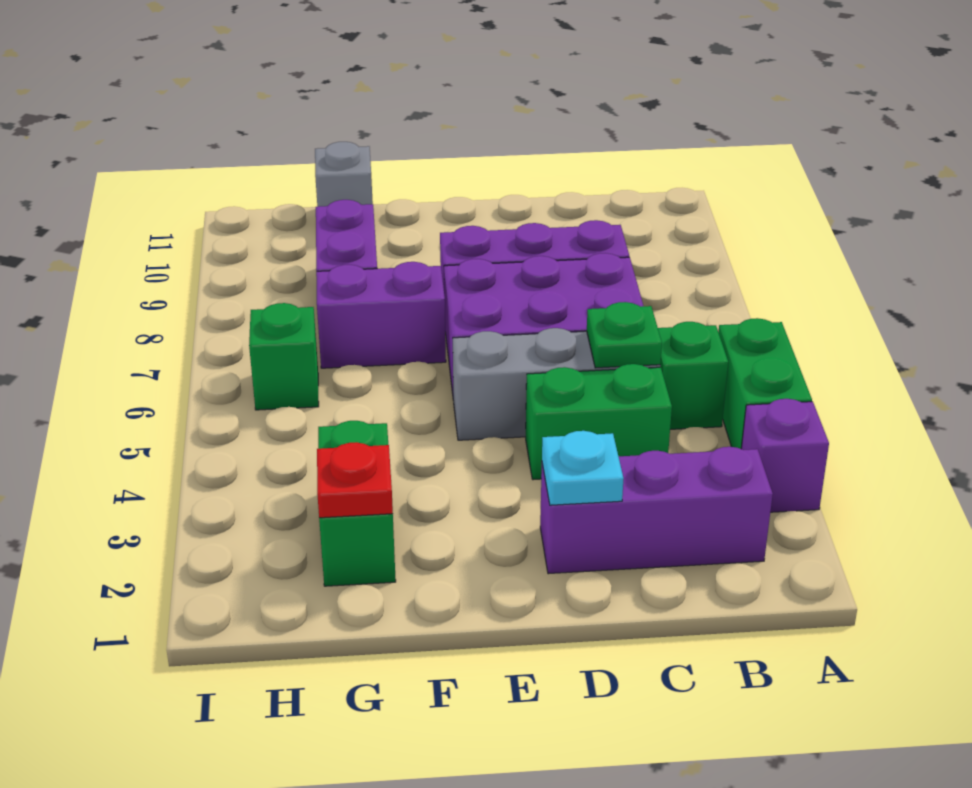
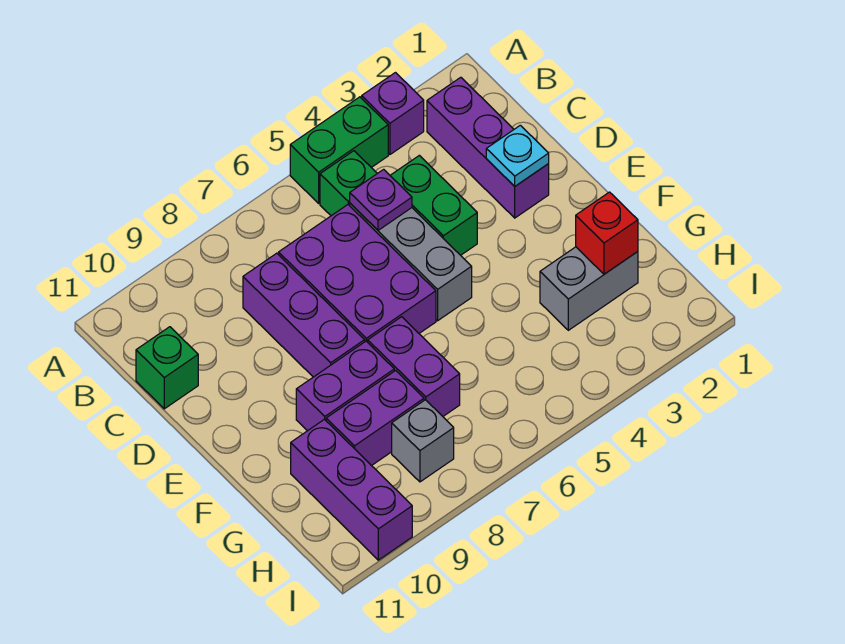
green 1x1 plate [587,302,662,368] -> purple 1x1 plate [350,169,412,230]
none -> purple 1x2 brick [296,341,394,431]
green 1x2 brick [318,421,396,586] -> grey 1x2 brick [540,247,638,330]
red 1x1 plate [317,442,393,518] -> red 1x1 brick [576,192,638,274]
none -> purple 1x3 brick [291,419,412,560]
grey 1x1 brick [315,142,373,207] -> grey 1x1 brick moved to [392,400,454,482]
green 1x1 brick [249,303,319,410] -> green 1x1 brick moved to [136,327,198,409]

